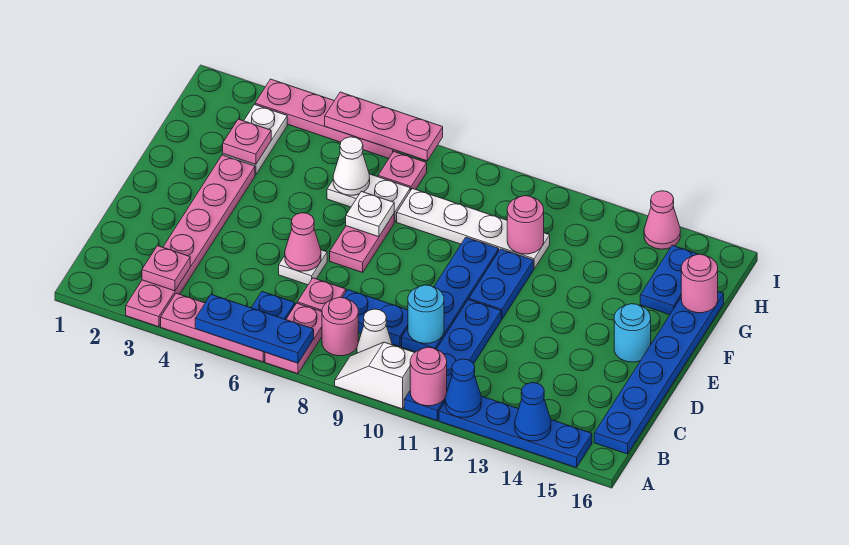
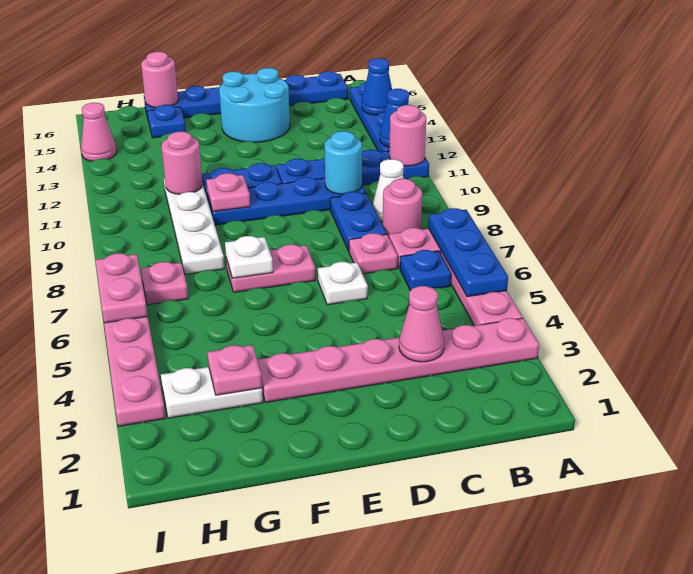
white 1x2 slope [335,342,415,409] -> none
pink 1x1 plate [142,246,190,291] -> pink 1x1 plate moved to [206,173,250,212]
pink 1x1 cone [285,213,321,271] -> pink 1x1 cone moved to [399,286,444,362]
cyan 1x1 round brick [614,304,651,362] -> cyan 2x2 round brick [219,68,290,142]
white 1x2 plate [327,174,410,222] -> none
white 1x1 cone [333,137,370,195] -> none
blue 1x2 plate [640,245,698,315] -> blue 1x1 plate [147,105,186,138]
pink 1x3 plate [325,92,443,161] -> pink 1x2 plate [95,253,148,323]

